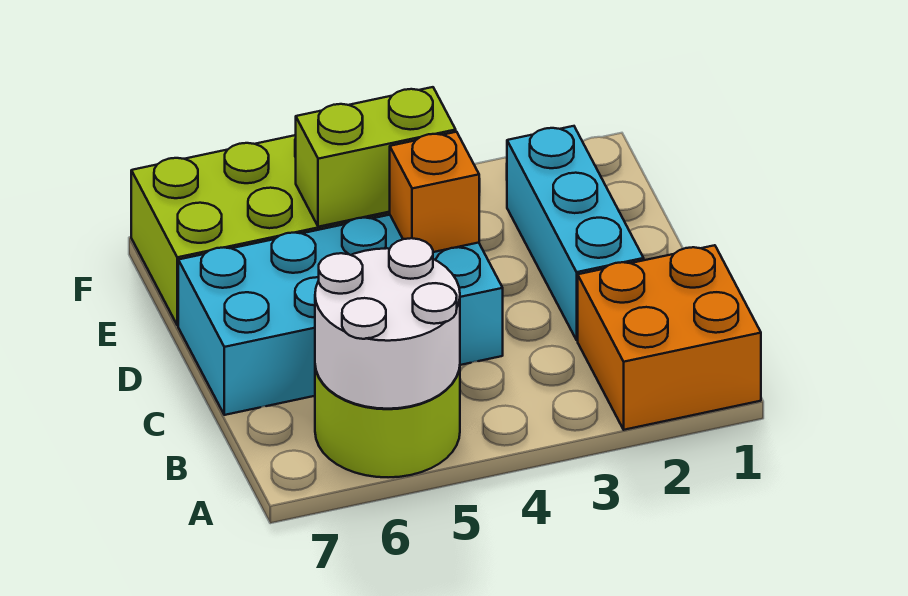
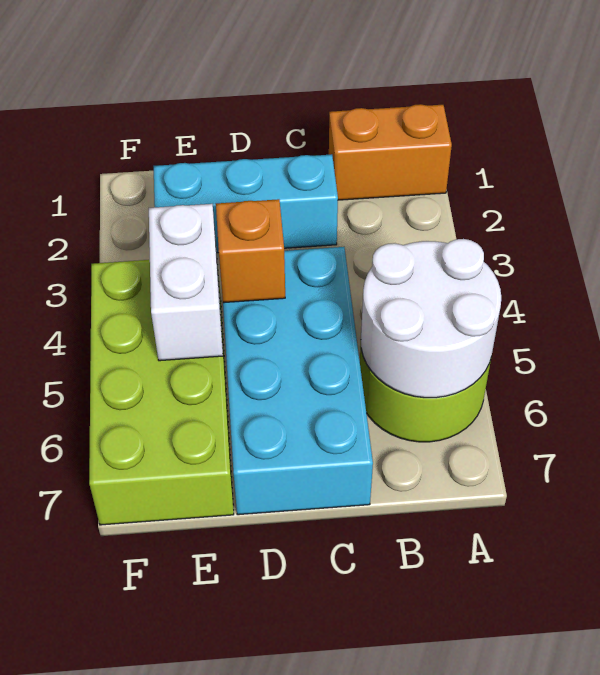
orange 2x2 brick [578,245,761,430] -> orange 1x2 brick [329,104,452,200]
lime 1x2 brick [296,87,456,227] -> white 1x2 brick [149,204,223,361]

